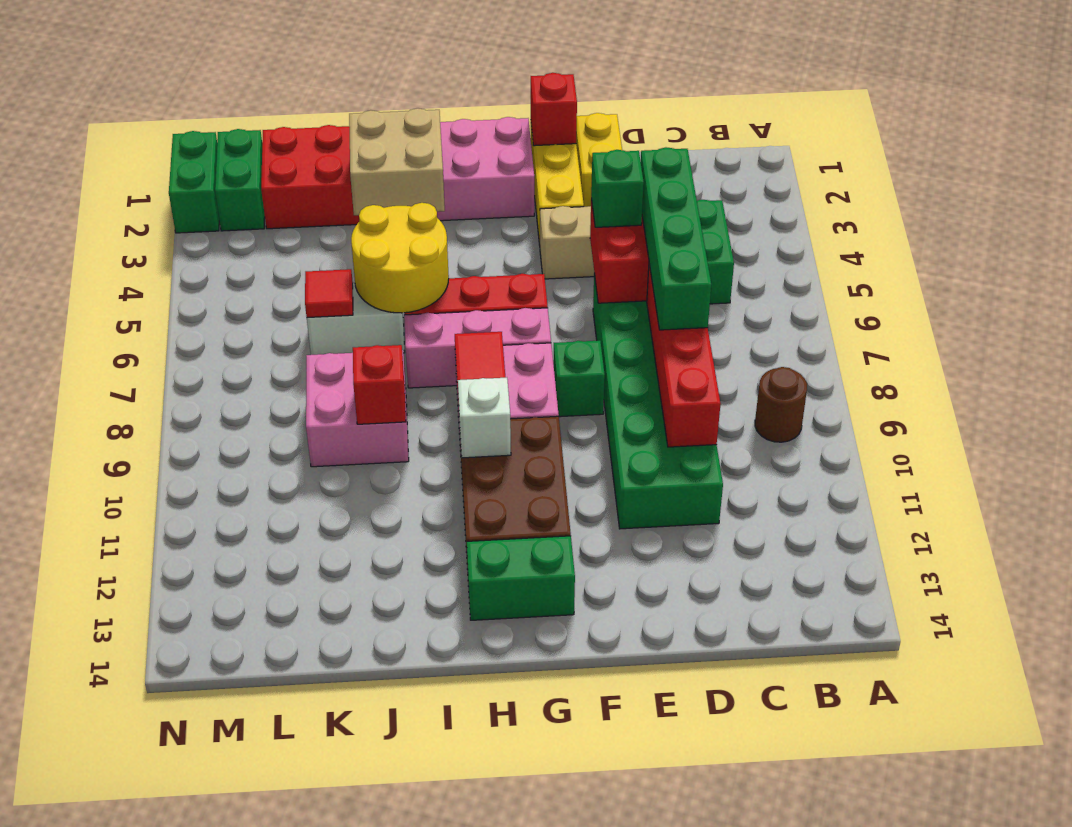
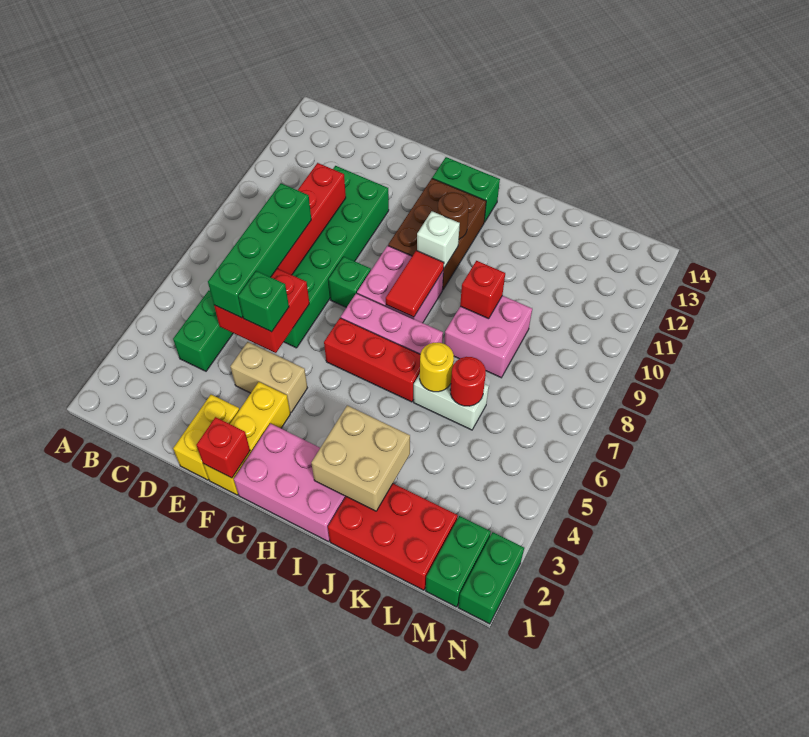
brown 1x1 round brick [755,367,807,442] -> brown 1x1 round brick moved to [438,192,469,239]
yellow 2x2 round brick [351,203,449,313] -> yellow 1x1 round brick [420,343,454,392]
red 1x1 tile [305,269,353,318] -> red 1x1 round brick [450,357,486,406]

